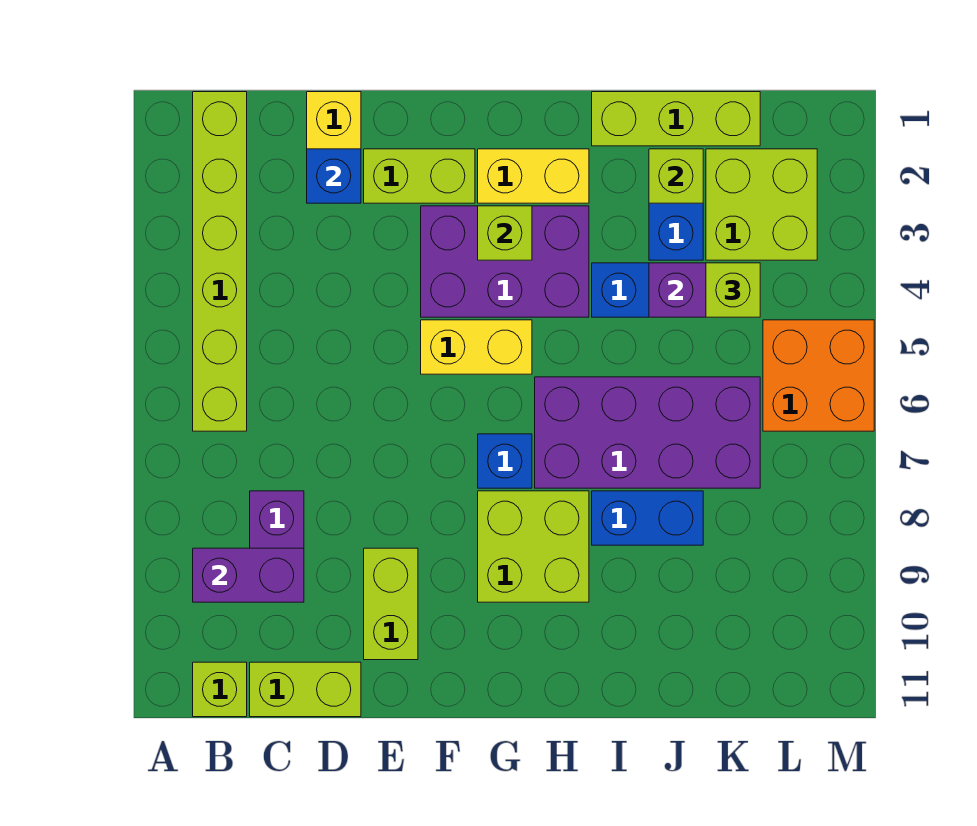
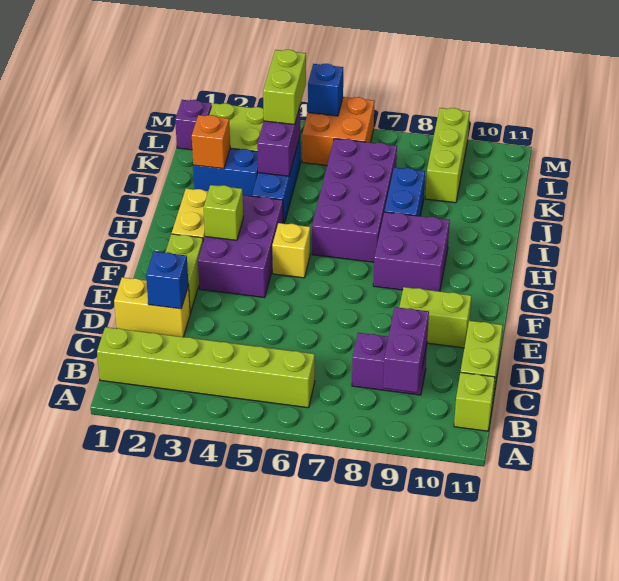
yellow 1x2 brick [421,320,532,374] -> yellow 1x1 brick [272,223,310,278]
blue 1x1 brick [478,434,532,488] -> blue 1x1 brick moved to [308,64,343,116]
lime 2x2 brick [478,491,589,602] -> purple 2x2 brick [373,212,450,291]
lime 1x3 brick [592,92,760,146] -> lime 1x3 brick moved to [425,108,470,203]
lime 1x1 brick [649,149,703,203] -> orange 1x1 brick [192,115,230,169]
lime 1x1 brick [706,263,760,317] -> lime 1x2 brick [263,50,306,125]
none -> purple 1x1 brick [175,100,212,150]

